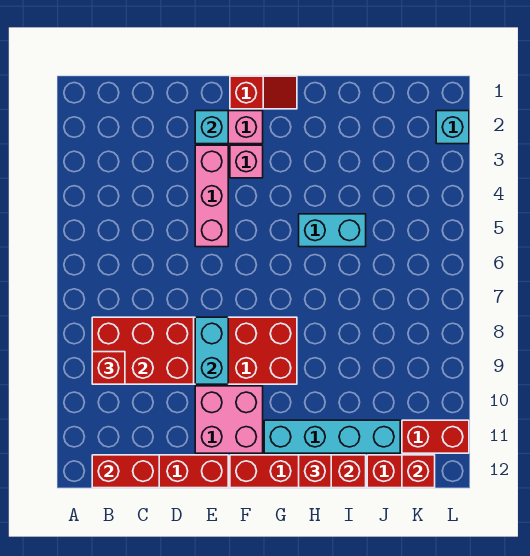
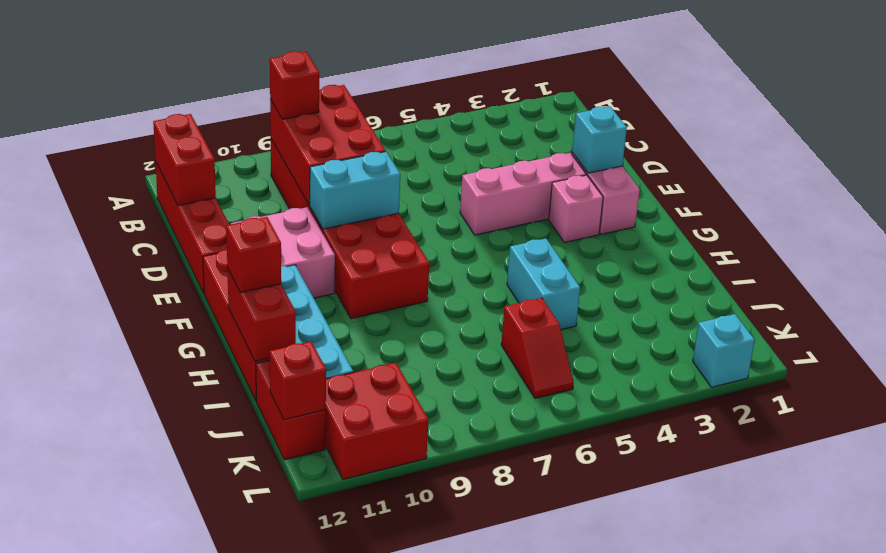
red 1x2 slope [230,76,297,109] -> red 1x2 slope moved to [501,298,574,398]
red 1x2 brick [402,420,469,453] -> red 2x2 brick [325,363,428,479]

